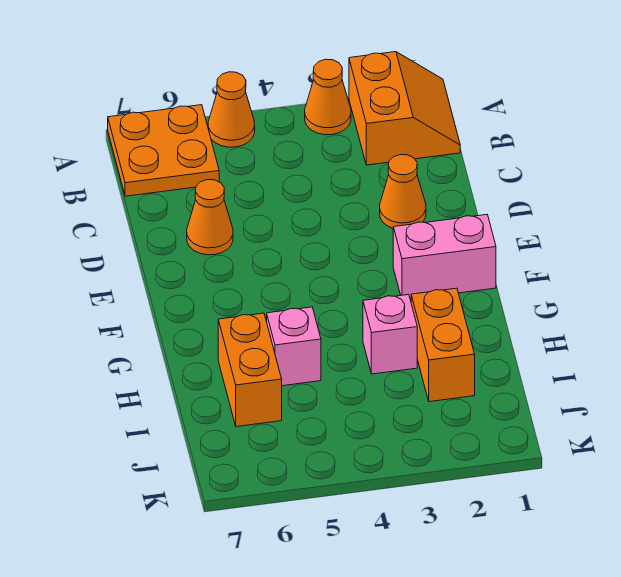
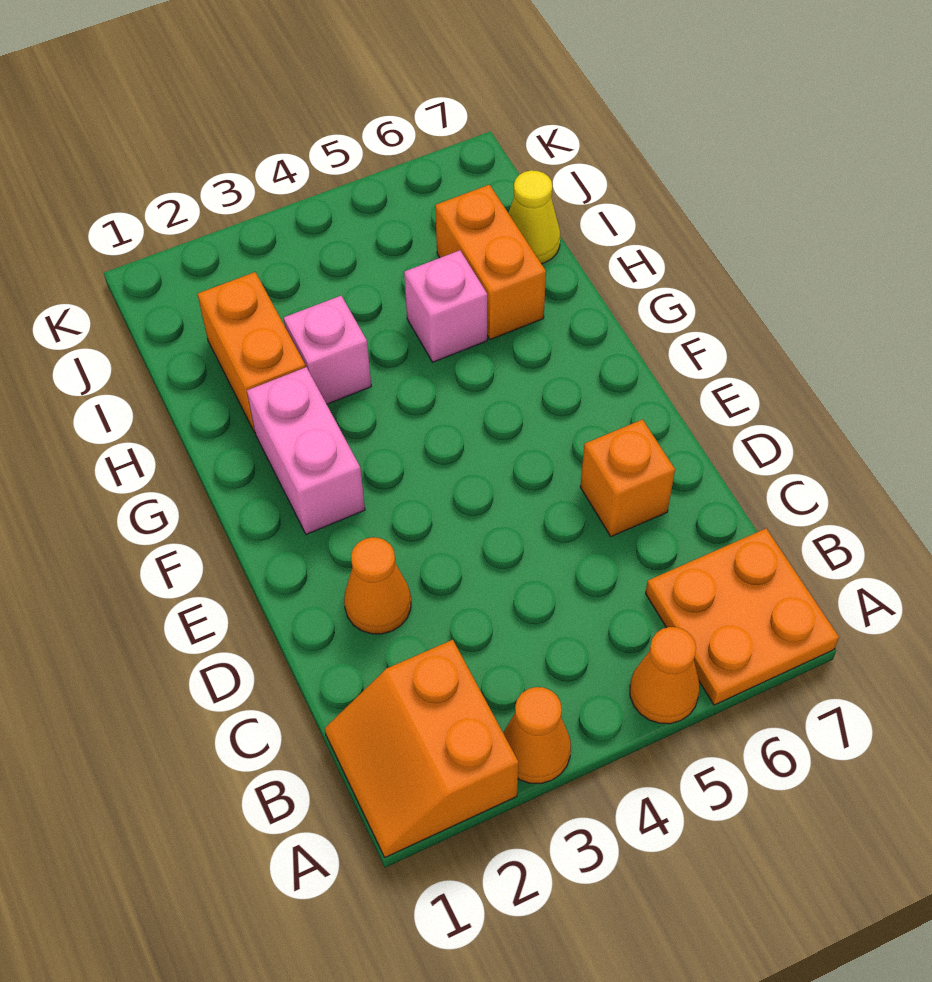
orange 1x1 cone [187,180,233,255] -> orange 1x1 brick [580,420,675,537]
pink 1x2 brick [393,215,496,299] -> pink 1x2 brick turned to [247,367,365,534]
none -> yellow 1x1 cone [509,170,560,264]

